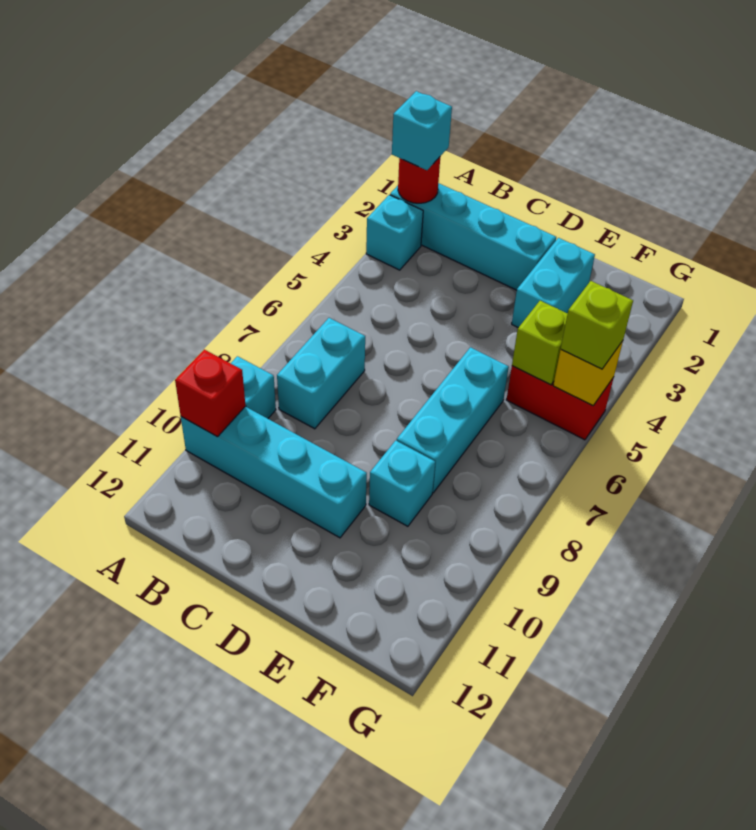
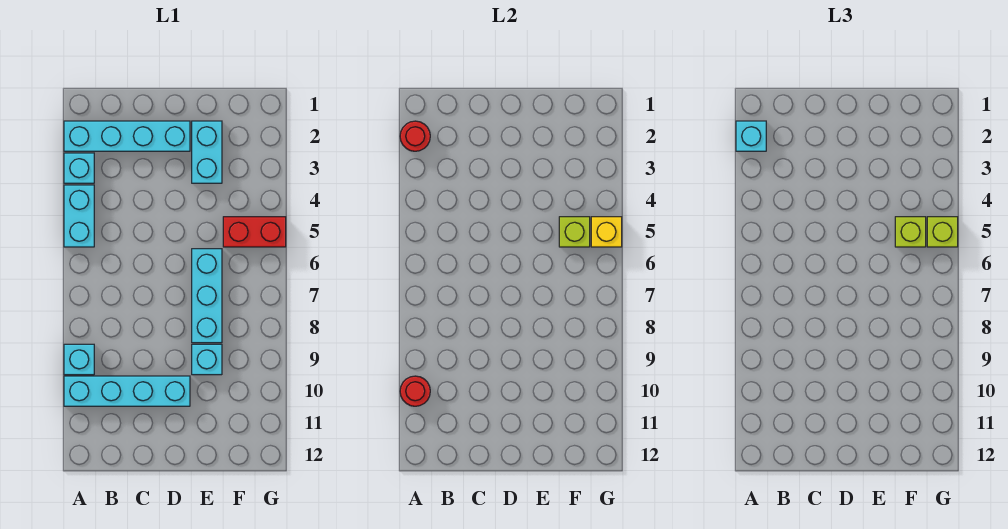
red 1x1 brick [175,350,245,437] -> red 1x1 round brick [400,376,430,406]
cyan 1x2 brick [277,318,365,429] -> cyan 1x2 brick moved to [64,185,94,247]
none -> lime 1x1 brick [895,217,926,247]

